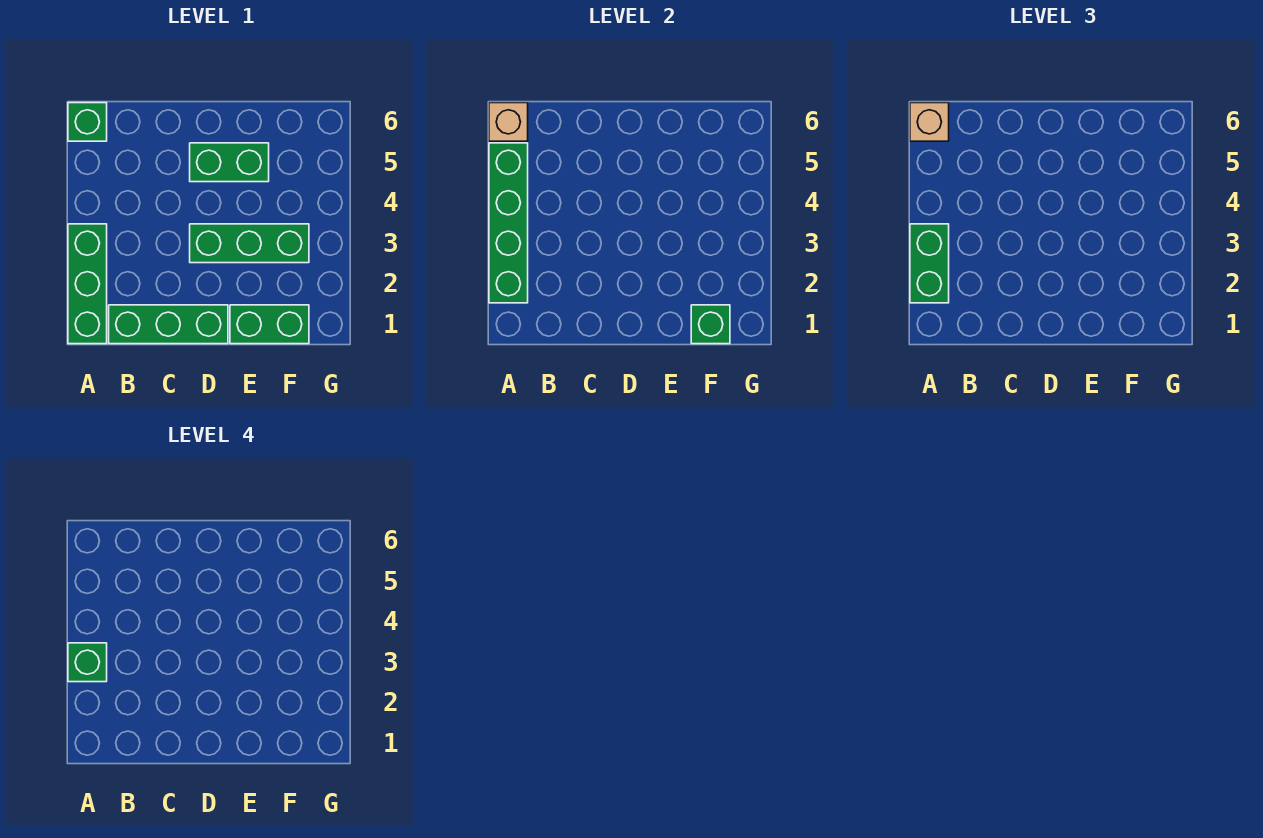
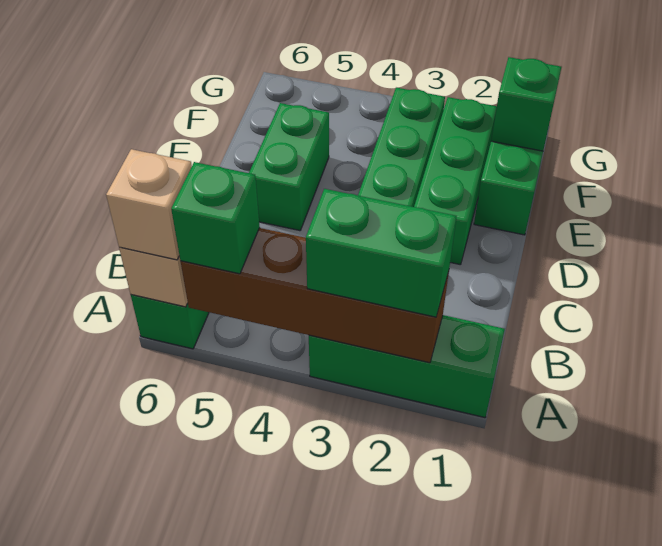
green 1x4 brick [489,143,528,303] -> brown 1x4 brick [181,228,449,363]
green 1x1 brick [68,643,107,682] -> green 1x1 brick moved to [171,162,260,274]
green 1x3 brick [109,305,228,344] -> green 1x3 brick moved to [414,97,497,265]

